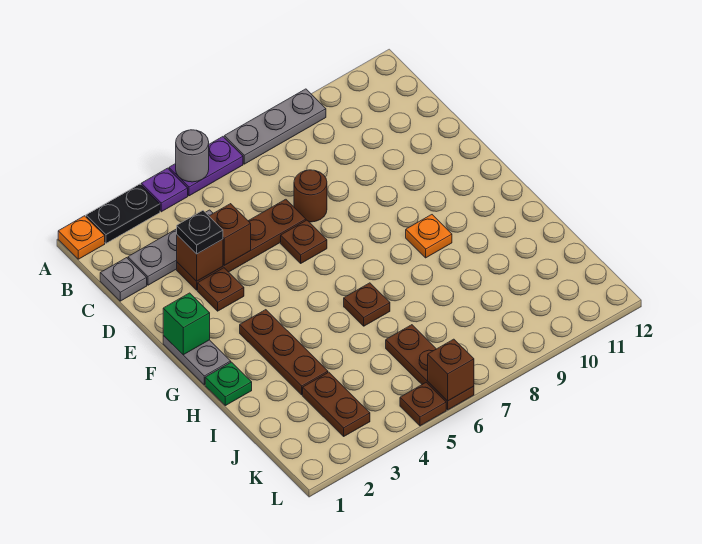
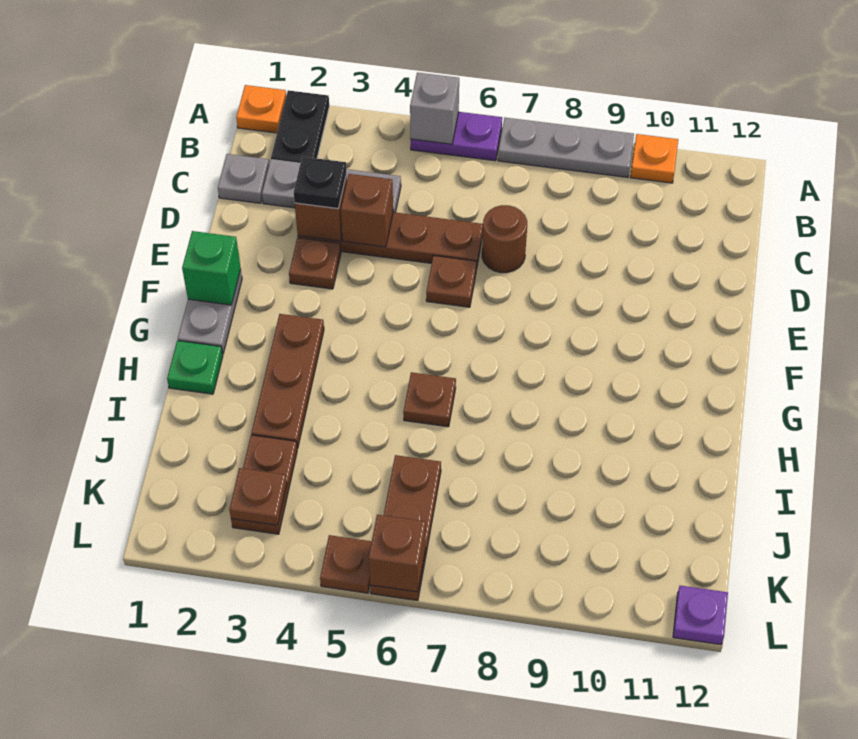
black 1x2 plate [86,184,160,243] -> black 1x2 plate turned to [271,90,329,163]
purple 1x1 plate [141,168,188,212] -> purple 1x1 plate moved to [673,586,728,645]
grey 1x1 round brick [176,130,209,182] -> grey 1x1 brick [410,72,459,144]
orange 1x1 plate [406,215,452,258] -> orange 1x1 plate moved to [630,134,678,183]
none -> brown 1x1 plate [229,468,287,525]

